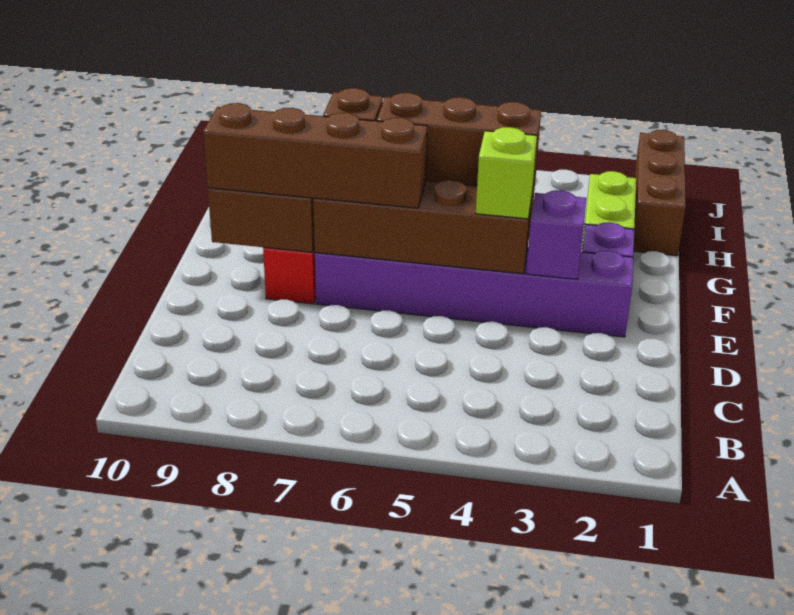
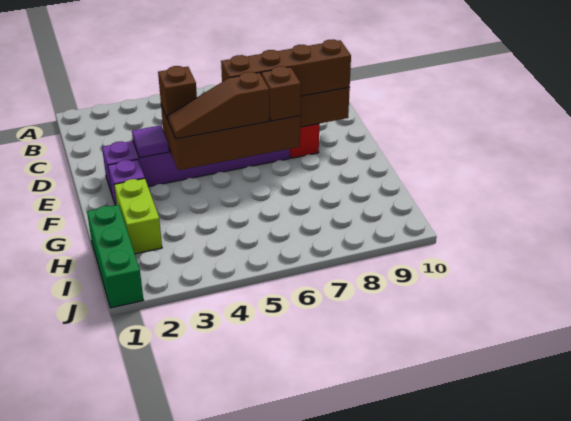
purple 1x1 brick [526,190,586,279] -> purple 1x1 tile [132,125,169,158]
lime 1x1 brick [476,127,537,219] -> brown 1x1 brick [158,66,197,120]
brown 1x3 brick [377,93,541,185] -> brown 1x3 slope [168,72,269,139]
brown 1x3 brick [634,130,686,256] -> green 1x3 brick [87,205,143,308]

